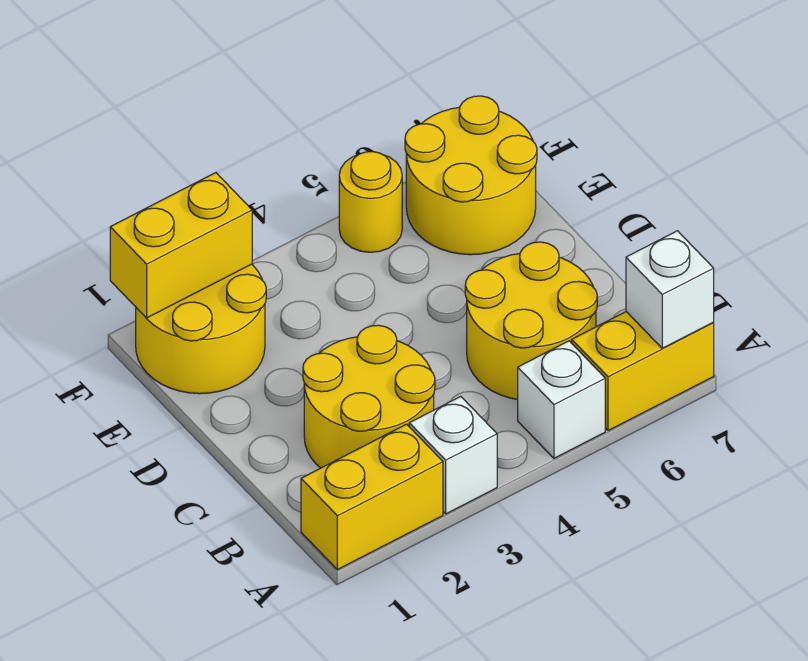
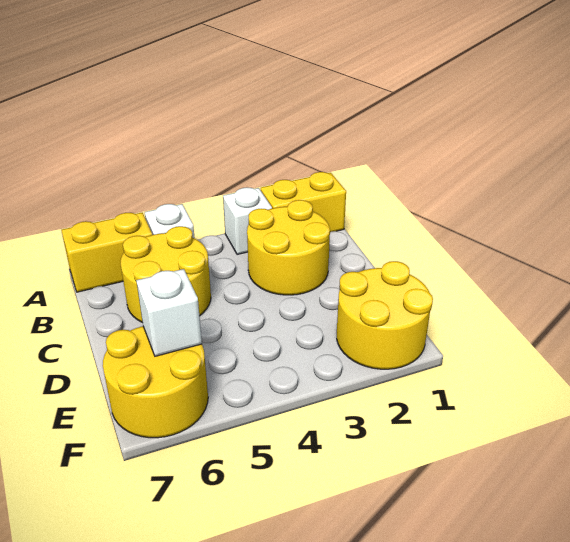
white 1x1 brick [626,231,714,348] -> white 1x1 brick moved to [136,269,202,356]
yellow 1x2 brick [110,173,252,318] -> none
yellow 1x1 round brick [339,152,402,252] -> none

